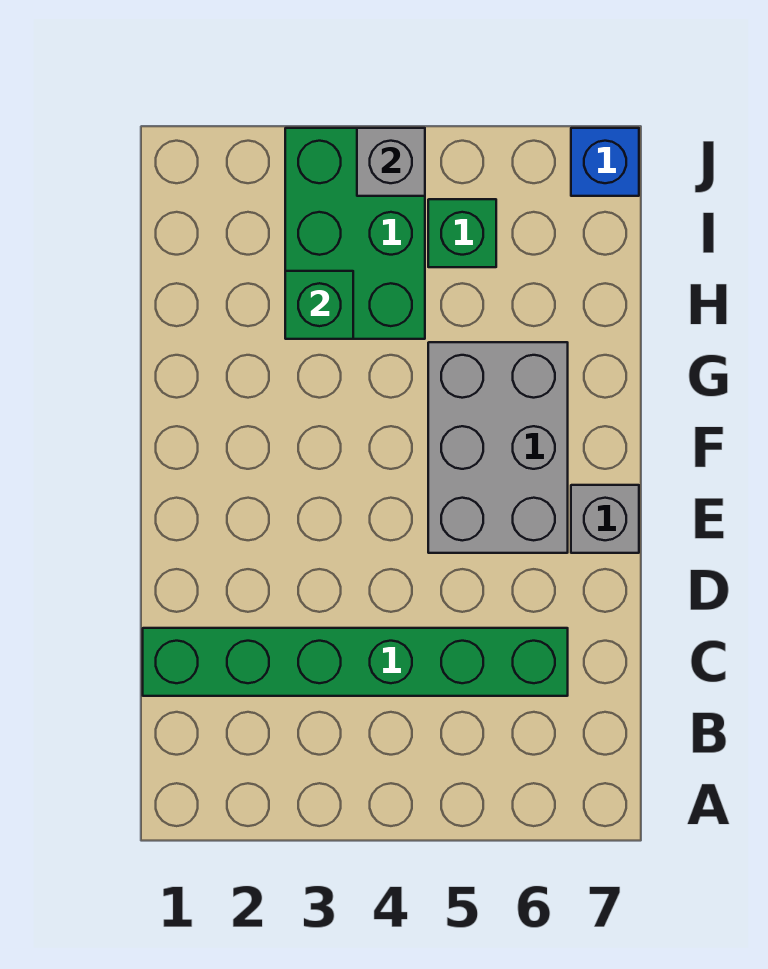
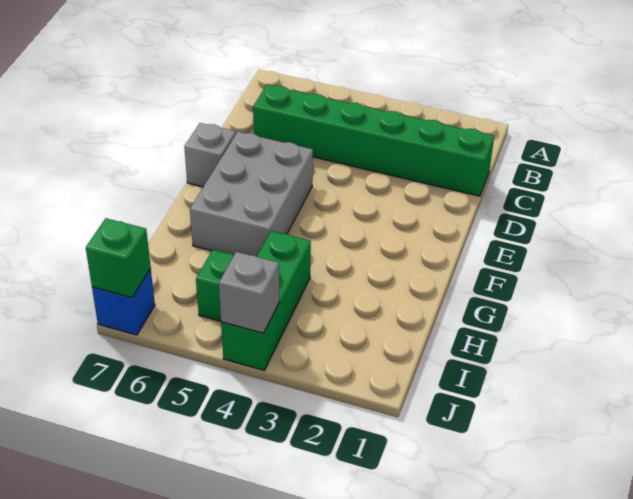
green 2x3 brick [285,128,425,339] -> green 1x3 brick [221,231,311,370]
green 1x1 brick [285,271,353,339] -> green 1x1 brick moved to [86,218,151,298]

